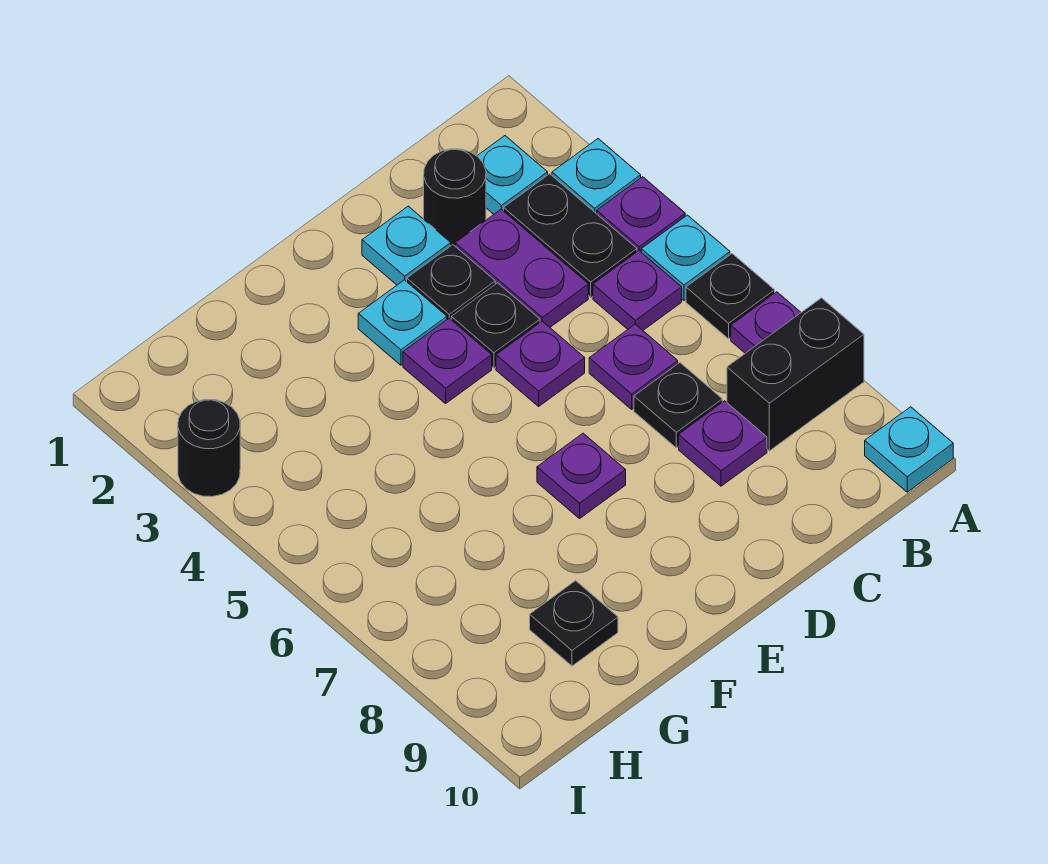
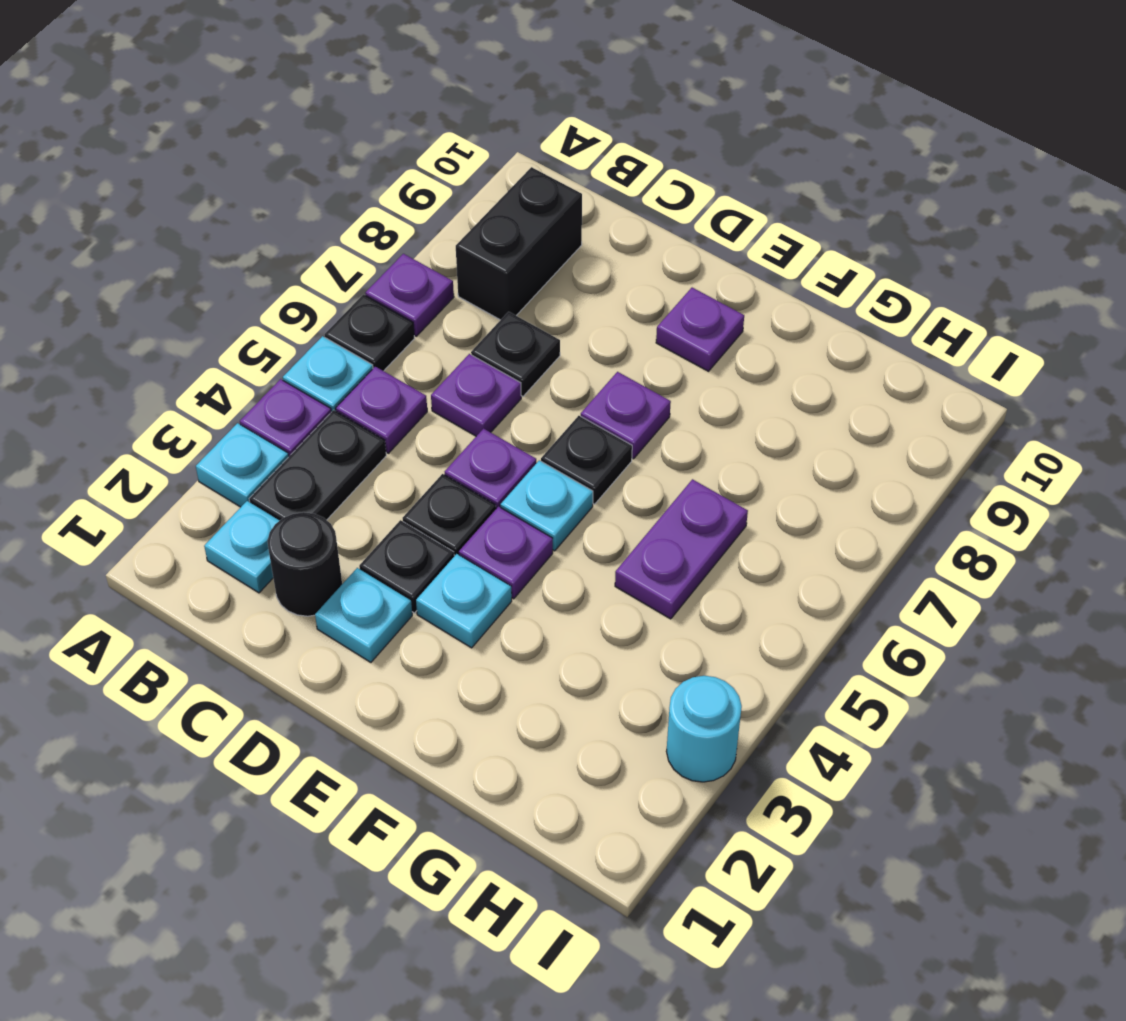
black 1x2 brick [727,298,864,451] -> black 1x2 brick turned to [456,167,582,320]
cyan 1x1 plate [865,407,953,492] -> cyan 1x1 plate moved to [500,460,593,551]
purple 1x2 plate [455,209,588,327] -> purple 1x2 plate moved to [615,479,748,619]
purple 1x1 plate [679,401,767,486] -> purple 1x1 plate moved to [656,288,744,371]
black 1x1 plate [530,581,618,666] -> black 1x1 plate moved to [541,416,632,504]
black 1x1 round brick [178,399,240,497] -> cyan 1x1 round brick [666,676,742,782]

